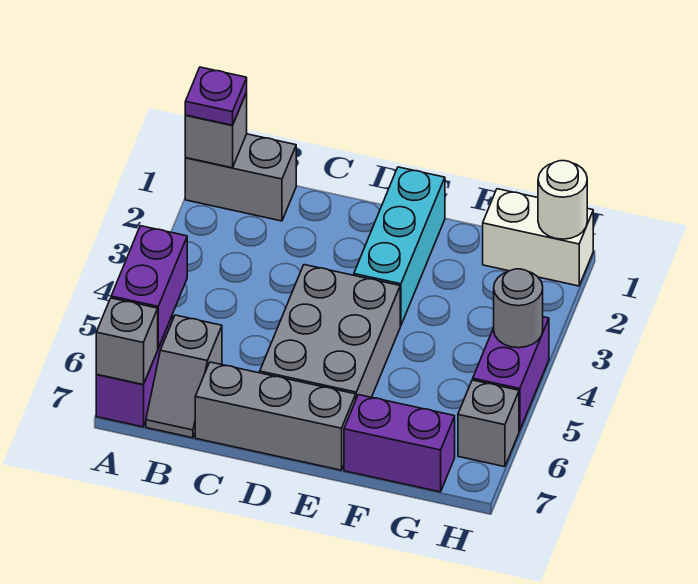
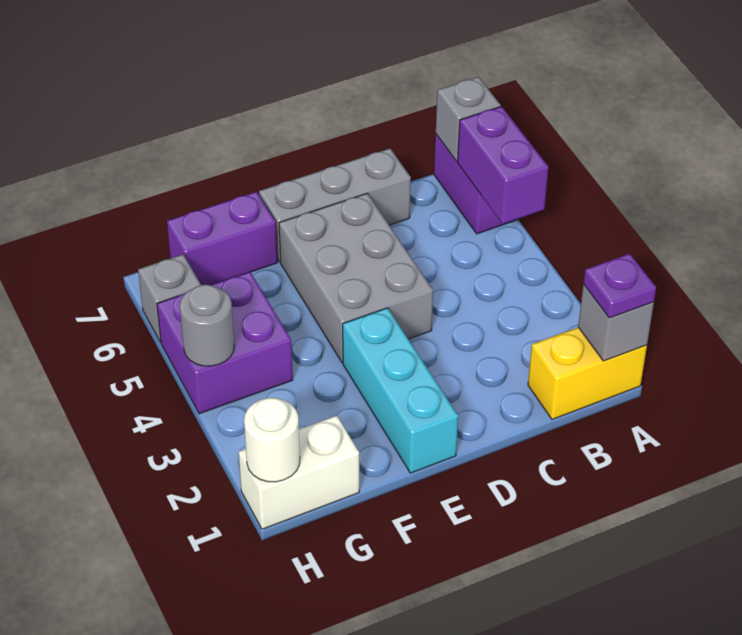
grey 1x2 brick [185,134,296,221] -> yellow 1x2 brick [528,327,647,419]
grey 1x2 slope [146,315,222,438] -> none
purple 1x2 brick [473,317,549,431] -> purple 2x2 brick [157,272,293,414]

